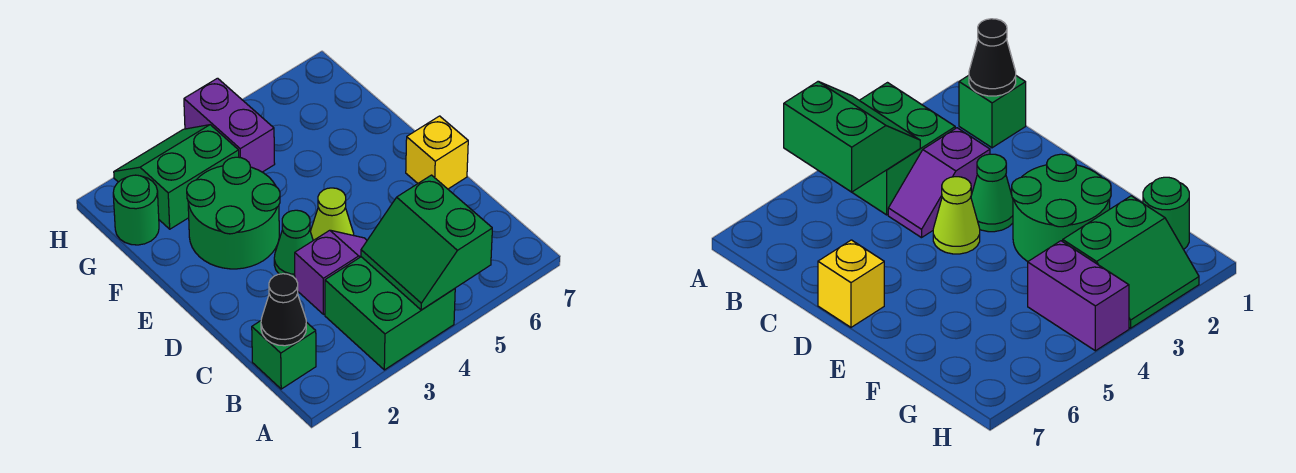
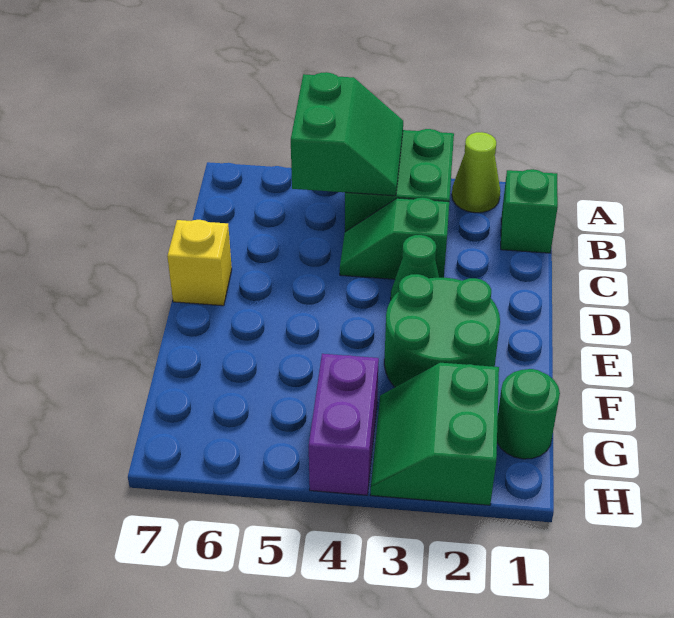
black 1x1 cone [261,274,306,346] -> none
purple 1x2 slope [295,230,367,314] -> green 1x2 slope [340,198,449,279]
lime 1x1 cone [310,188,354,241] -> lime 1x1 cone moved to [452,132,500,213]
green 2x2 slope [114,125,239,229] -> green 2x2 slope turned to [371,363,499,505]

